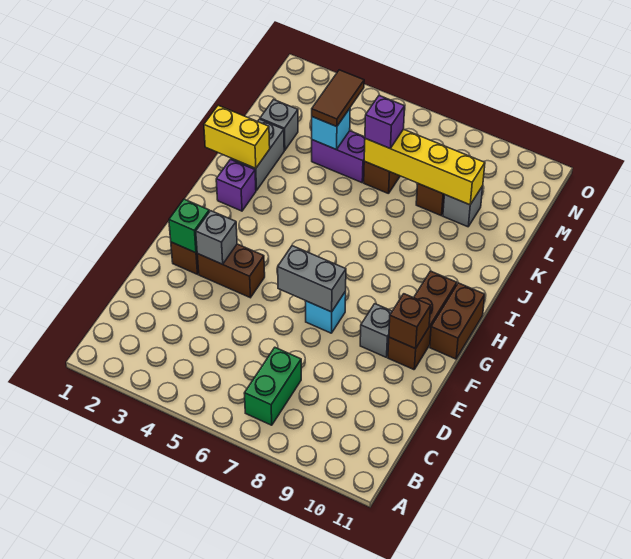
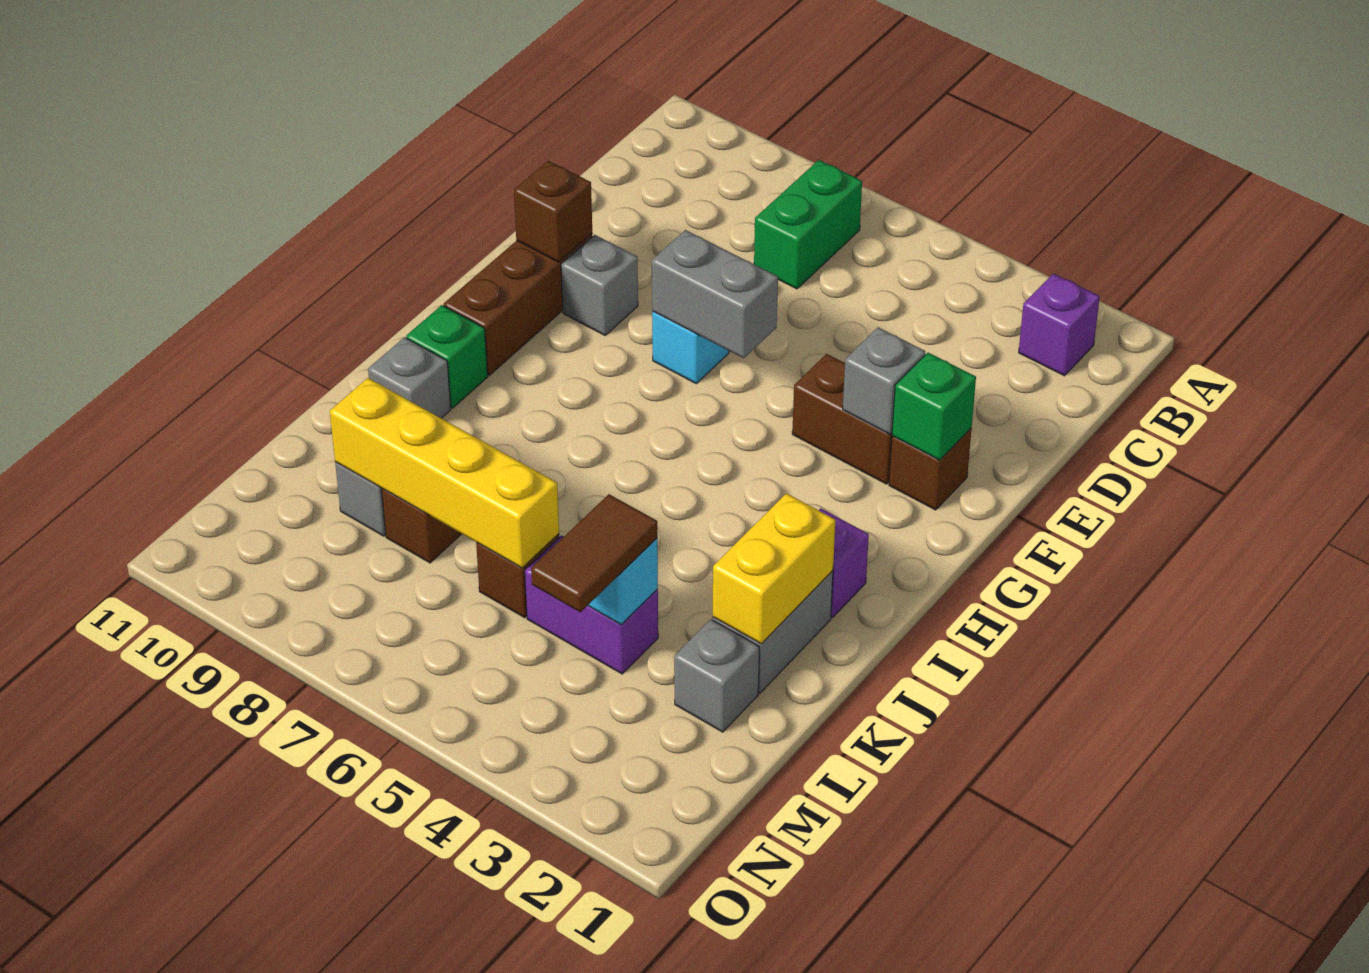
brown 1x2 brick [430,283,485,359] -> none
none -> green 1x1 brick [406,305,487,408]
yellow 1x2 brick [204,105,270,168] -> yellow 1x2 brick turned to [713,493,835,644]
none -> grey 1x1 brick [368,337,451,418]
purple 1x1 brick [365,95,405,148] -> purple 1x1 brick moved to [1019,274,1100,376]

